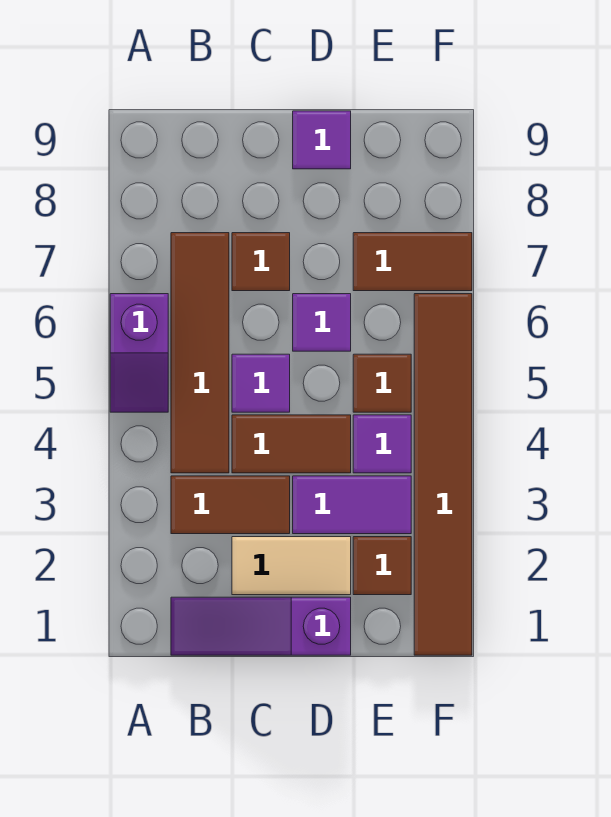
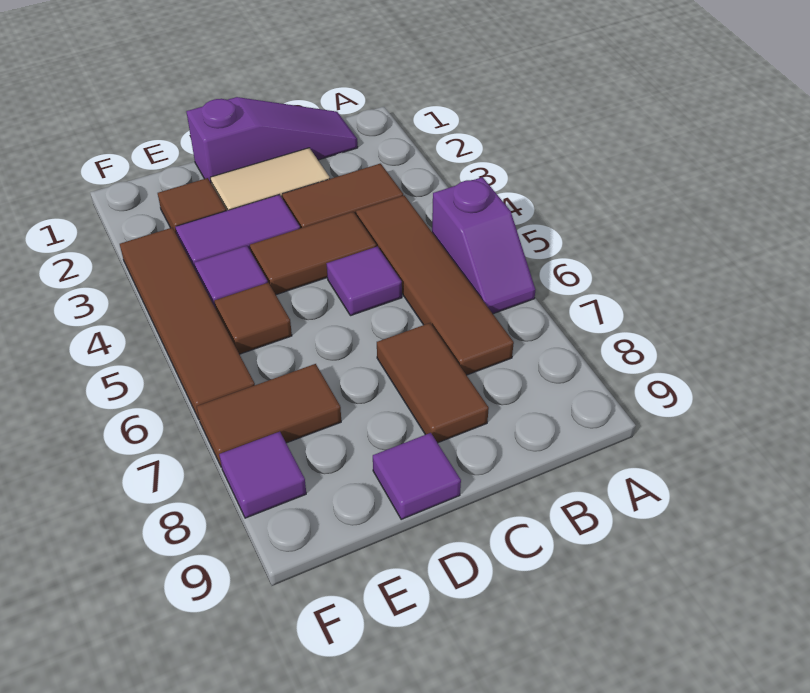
purple 1x2 slope [110,294,168,412] -> purple 1x2 slope turned to [432,177,535,314]
brown 1x1 tile [232,233,290,291] -> brown 1x2 tile [377,323,489,443]
purple 1x1 tile [293,294,351,351] -> purple 1x1 tile moved to [219,432,306,518]
brown 1x6 tile [414,294,472,655] -> brown 1x4 tile [120,228,255,419]

